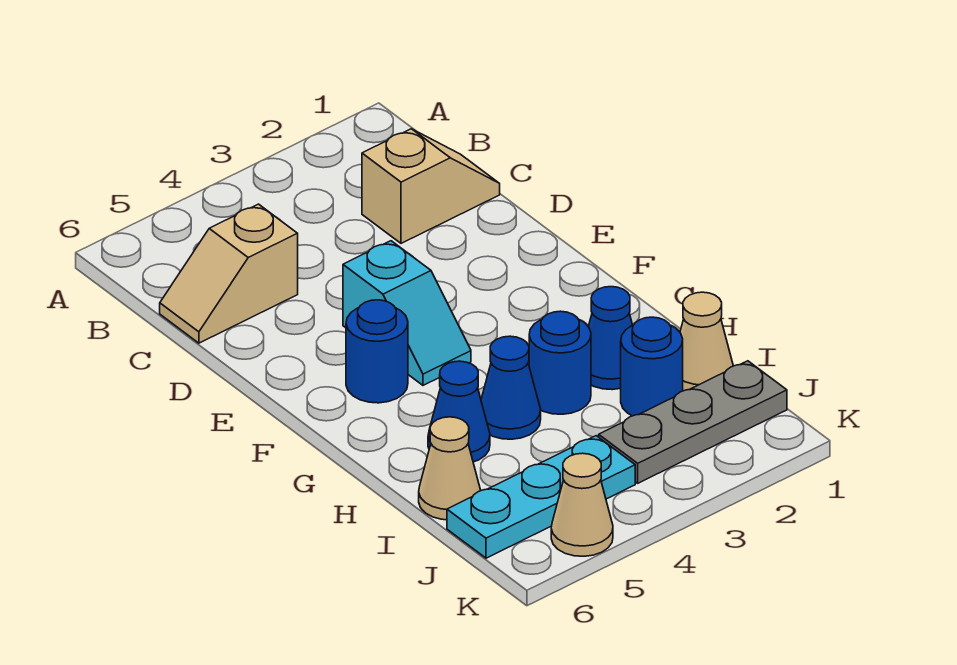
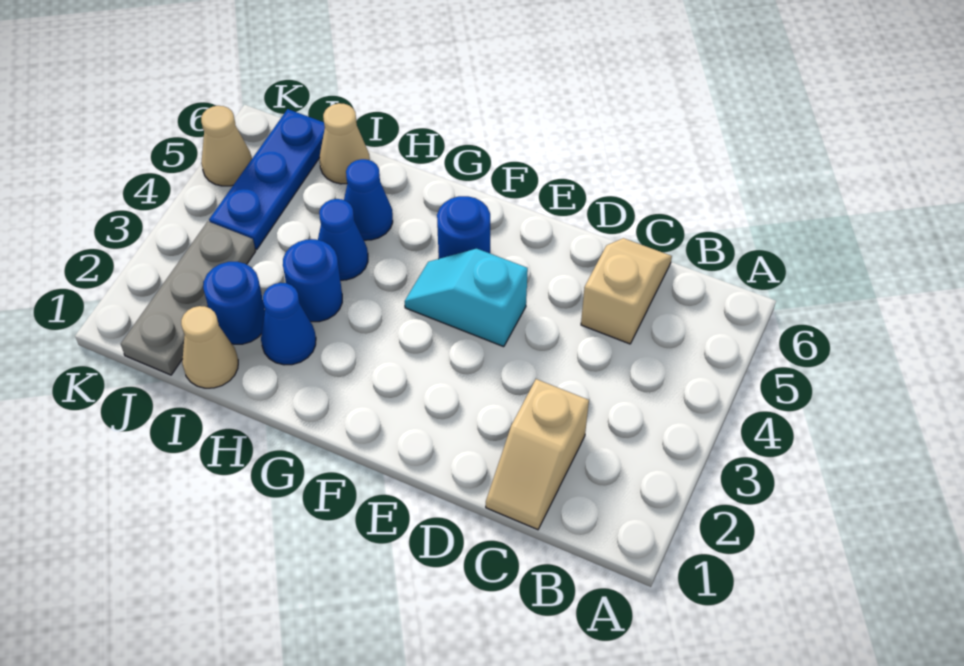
cyan 1x3 plate [447,436,635,558] -> blue 1x3 plate [209,109,325,250]

